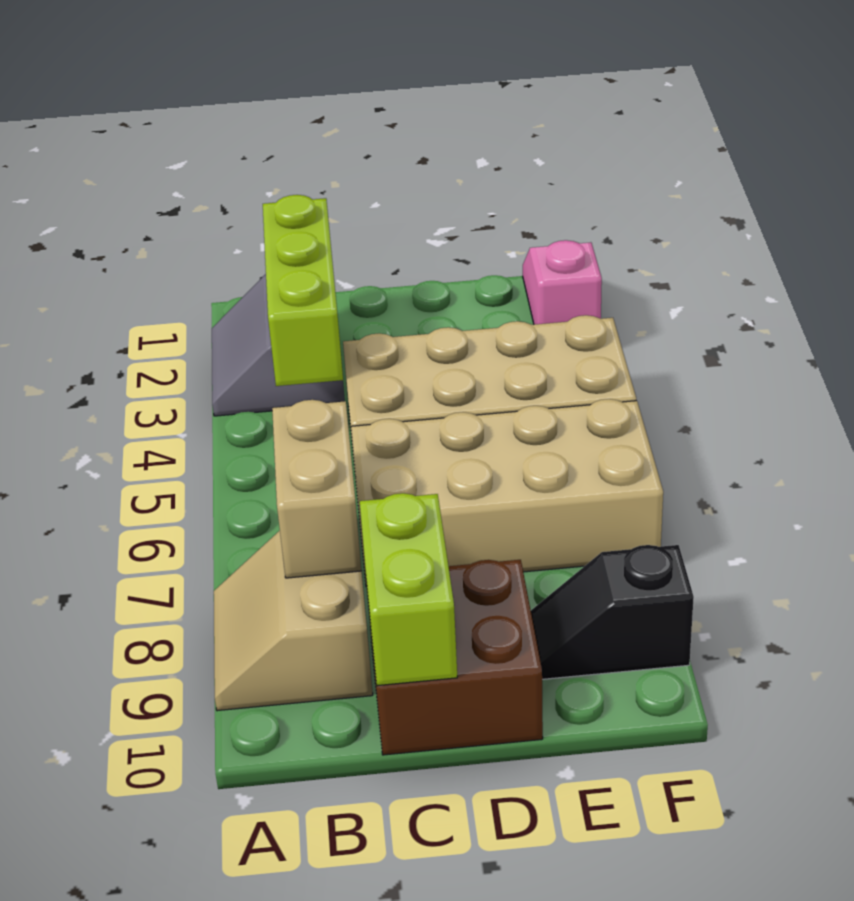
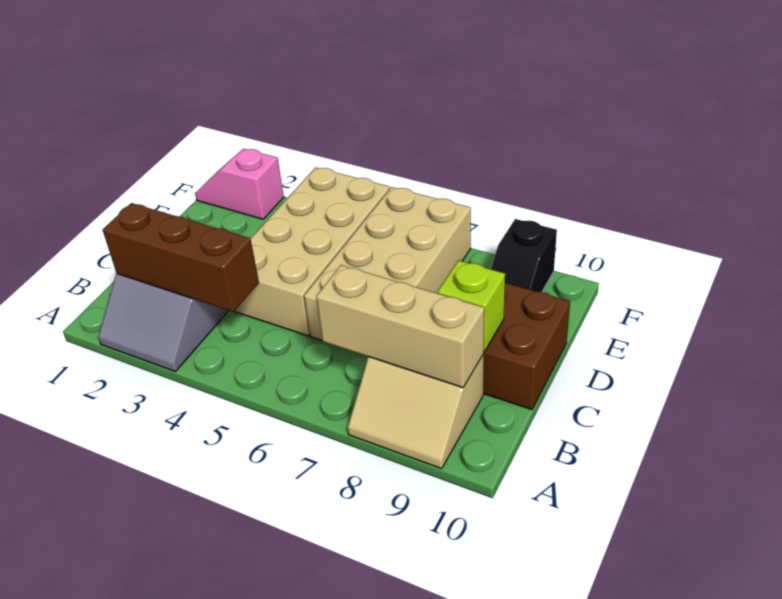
lime 1x3 brick [263,195,343,386] -> brown 1x3 brick [103,203,259,312]
tan 1x2 brick [272,400,361,578] -> tan 1x3 brick [316,265,484,388]
lime 1x2 brick [360,493,457,686] -> lime 1x1 brick [437,260,505,351]

